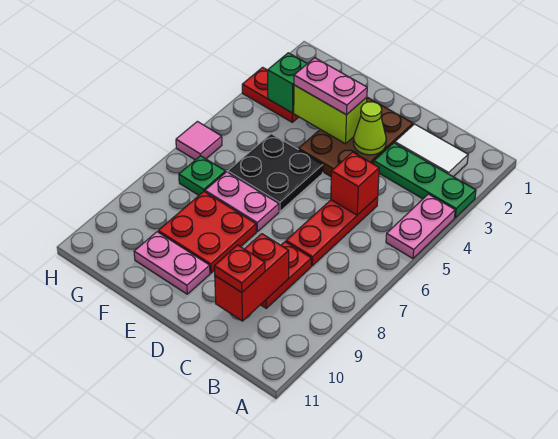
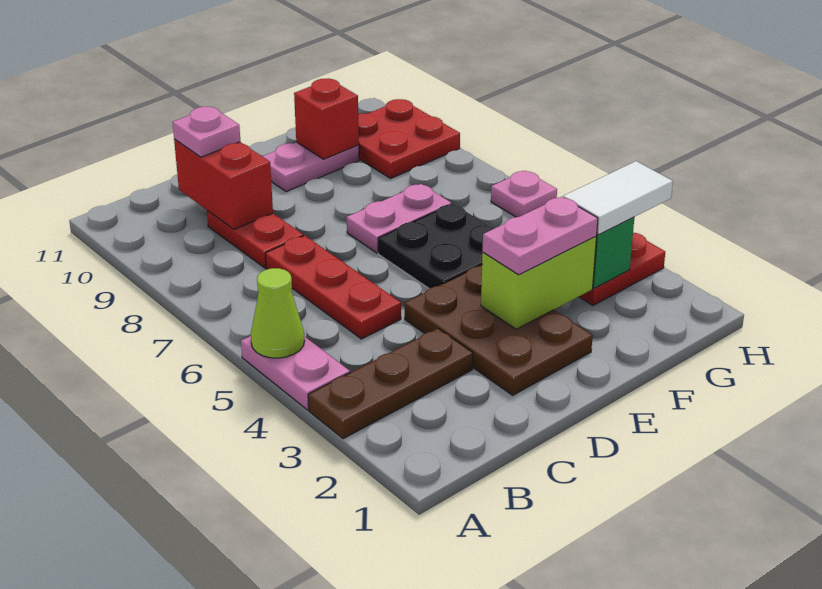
green 1x3 plate [374,143,476,218] -> brown 1x3 plate [308,329,473,439]
white 1x2 tile [395,124,468,177] -> white 1x2 tile moved to [563,161,673,235]
red 1x1 brick [331,152,379,215] -> red 1x1 brick moved to [294,78,359,159]
red 1x1 plate [214,245,265,292] -> pink 1x1 plate [173,107,240,157]
lime 1x1 cone [353,102,386,155] -> lime 1x1 cone moved to [251,268,305,358]
red 2x2 plate [158,192,256,273] -> red 2x2 plate moved to [358,99,460,178]
green 1x1 plate [179,156,225,195] -> none
pink 1x1 tile [176,122,222,160] -> pink 1x1 plate [491,171,557,217]

